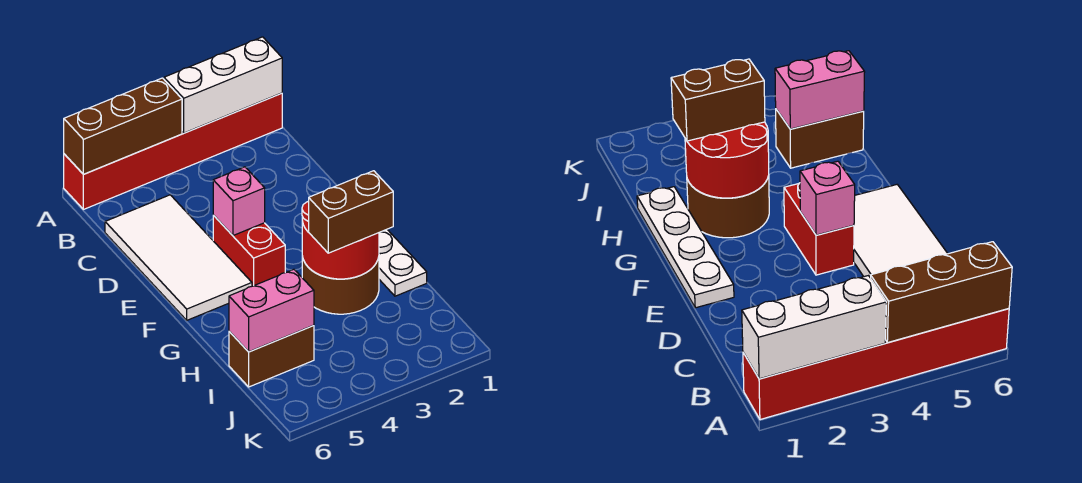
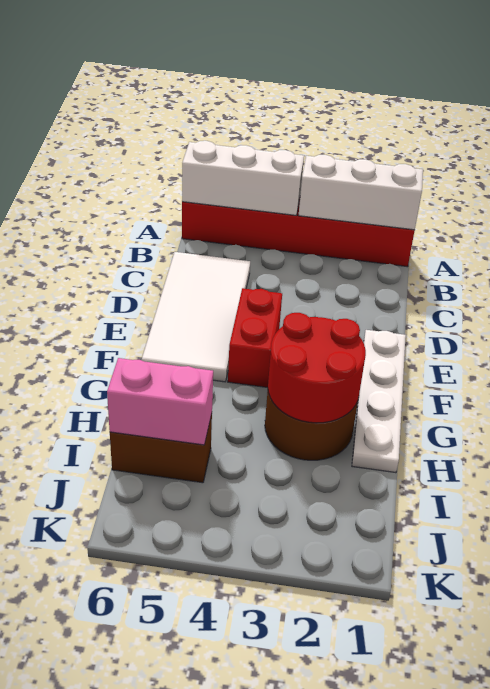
brown 1x3 brick [64,78,182,174] -> white 1x3 brick [182,141,304,215]
pink 1x1 brick [213,167,265,235] -> none
brown 1x2 brick [309,171,393,253] -> none

